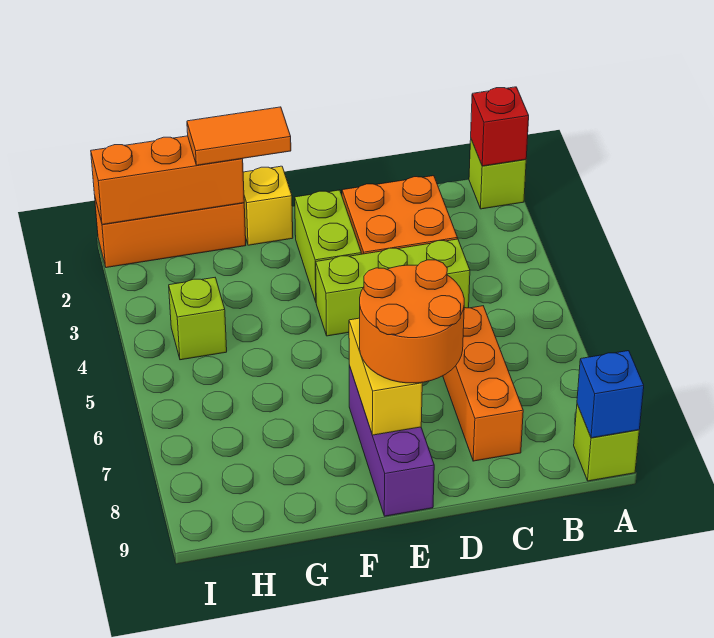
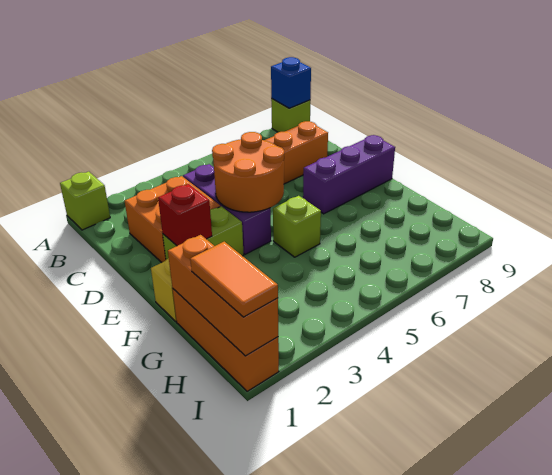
red 1x1 brick [471,87,529,166] -> red 1x1 brick moved to [158,184,212,246]
lime 1x3 brick [316,239,470,336] -> purple 1x3 brick [183,164,271,254]
orange 2x2 round brick [360,260,464,383] -> orange 2x2 round brick moved to [212,132,284,212]
yellow 1x2 brick [349,318,422,435] -> none
orange 1x2 tile [187,107,291,165] -> orange 1x2 tile moved to [190,242,278,317]
lime 1x1 brick [169,278,227,360] -> lime 1x1 brick moved to [273,196,321,257]

